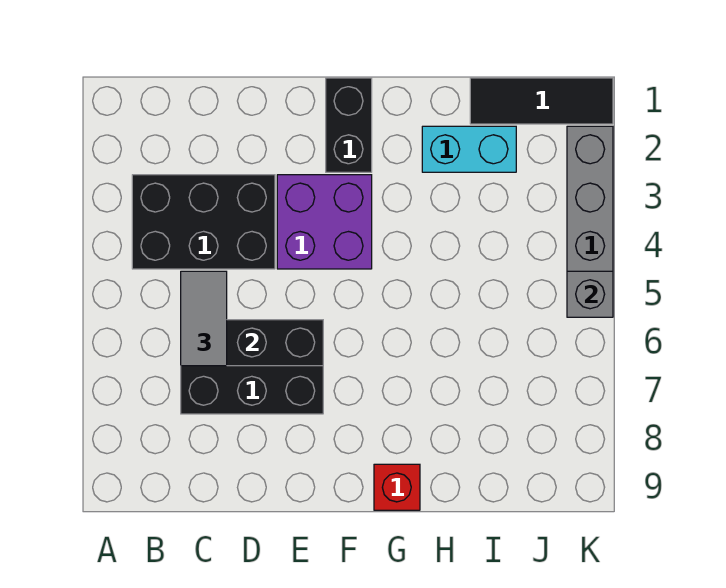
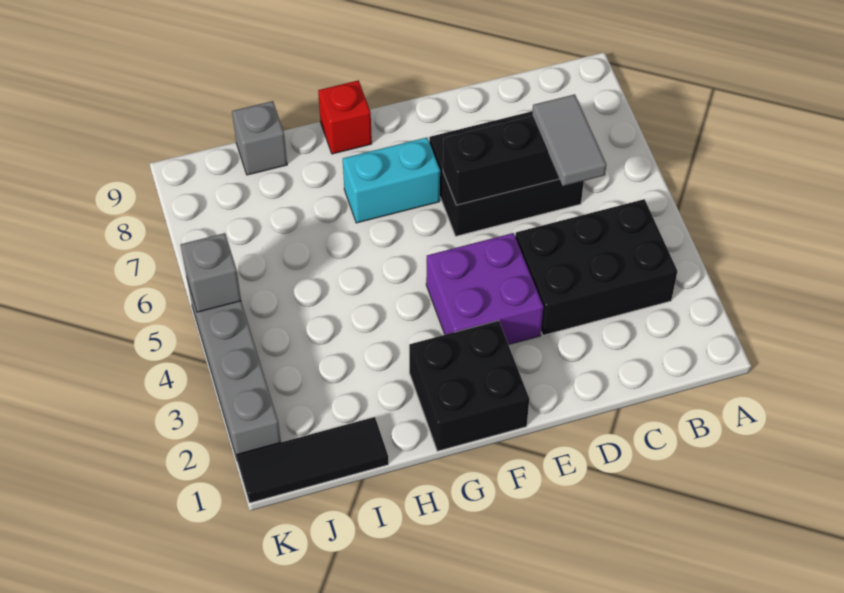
black 1x2 brick [326,78,372,172] -> black 2x2 brick [409,321,529,451]
cyan 1x2 brick [422,126,516,172] -> cyan 1x2 brick moved to [343,137,440,223]
none -> grey 1x1 brick [232,101,287,175]

